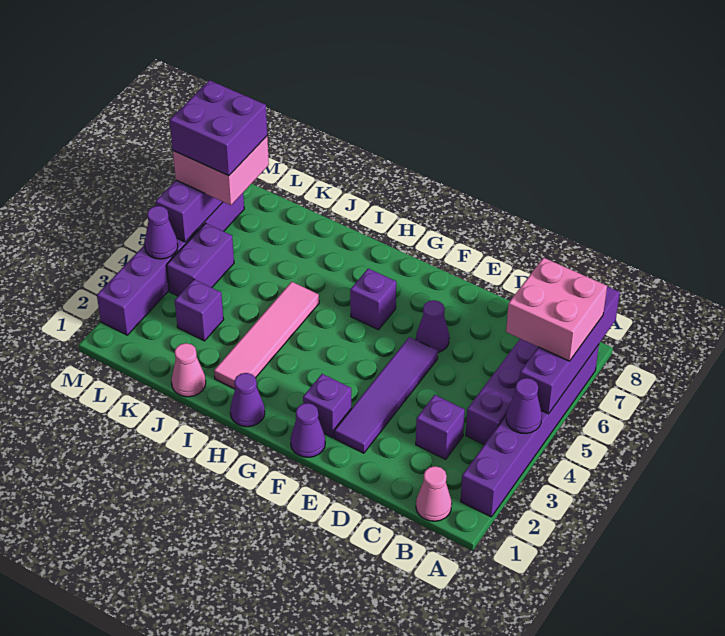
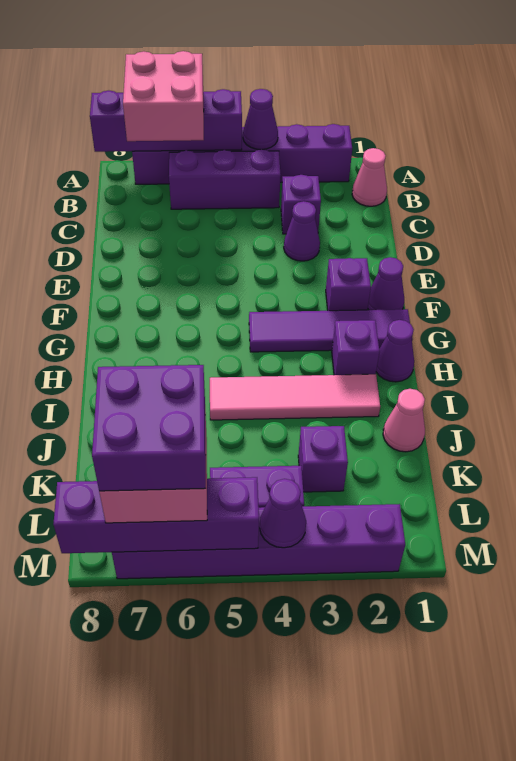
purple 1x4 tile [334,337,438,453] -> purple 1x4 tile moved to [249,309,413,352]
purple 1x1 cone [416,300,449,352] -> purple 1x1 cone moved to [284,201,320,261]
purple 1x1 brick [350,269,396,330] -> purple 1x1 brick moved to [332,320,380,375]

